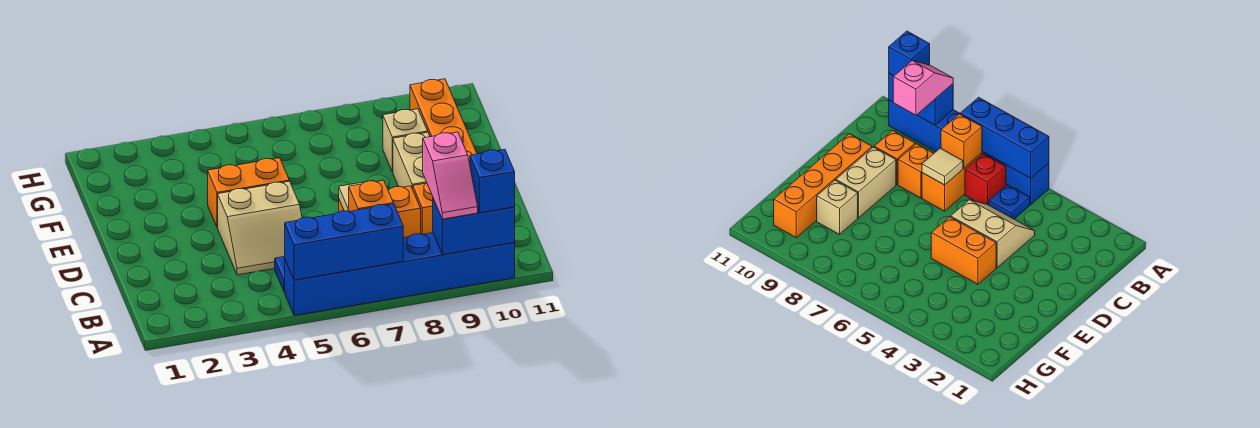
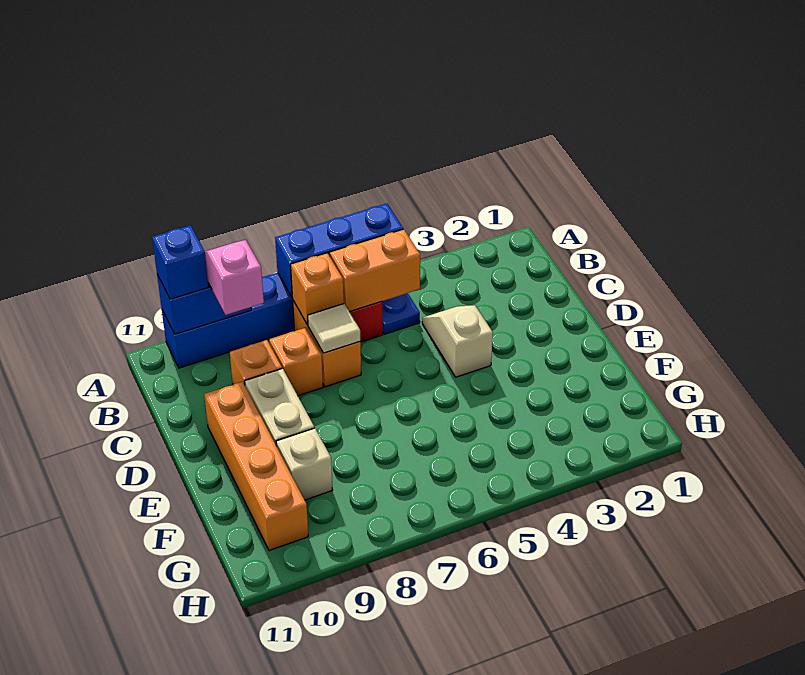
tan 2x2 slope [218,181,302,275] -> tan 1x2 slope [422,305,493,377]
orange 1x2 brick [208,158,289,228] -> orange 1x2 brick moved to [329,229,420,312]

